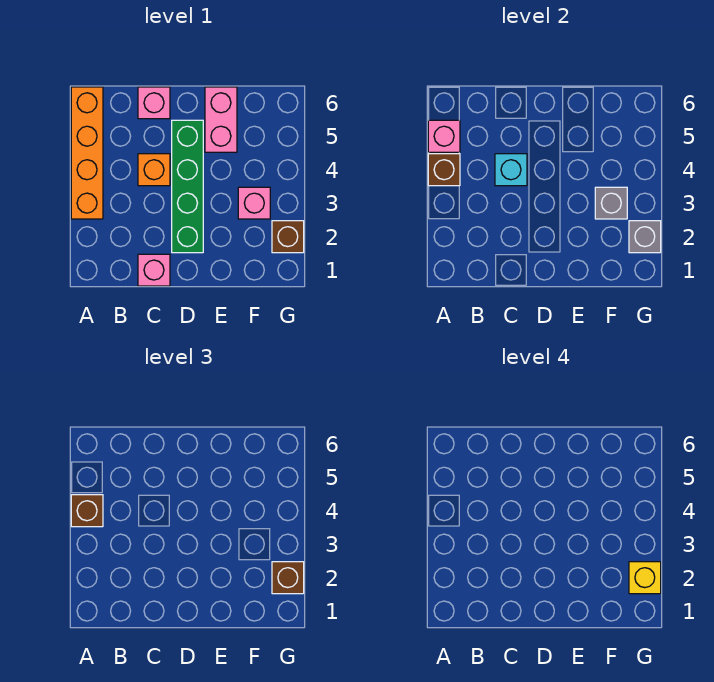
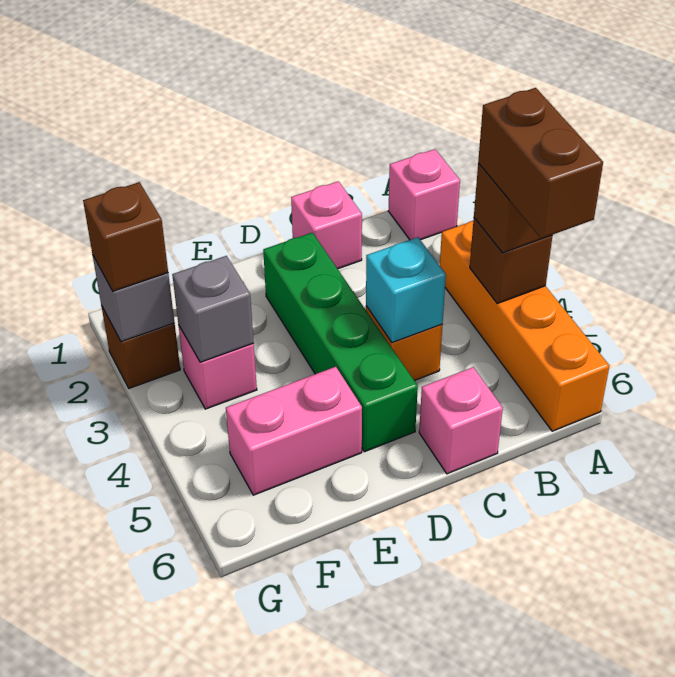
none -> brown 1x2 brick [478,88,603,239]
pink 1x1 brick [428,120,460,152] -> pink 1x1 brick moved to [388,149,460,240]
pink 1x2 brick [205,87,237,152] -> pink 1x2 brick turned to [226,367,362,495]
yellow 1x1 brick [629,562,661,594] -> none

